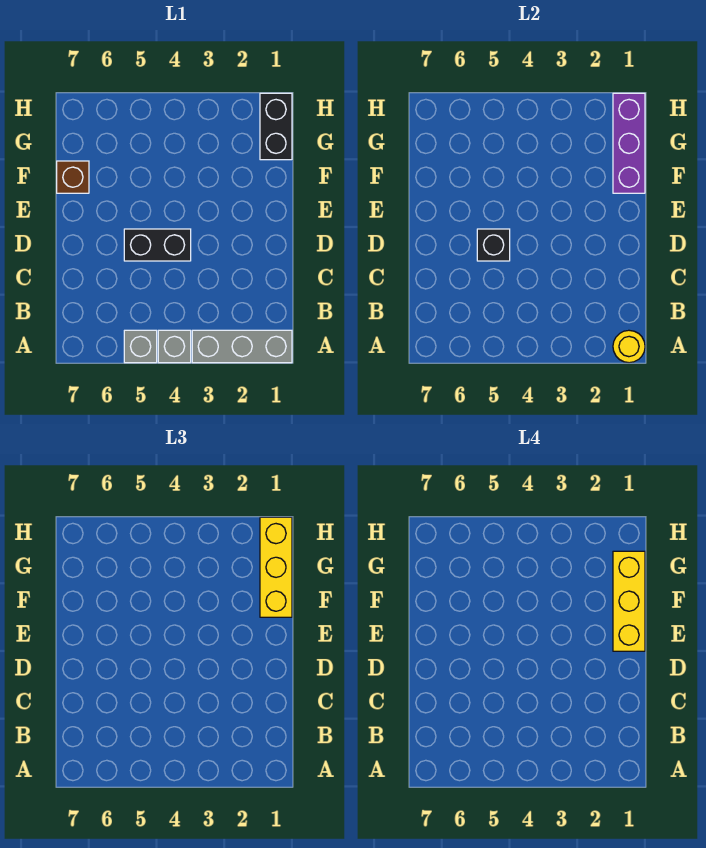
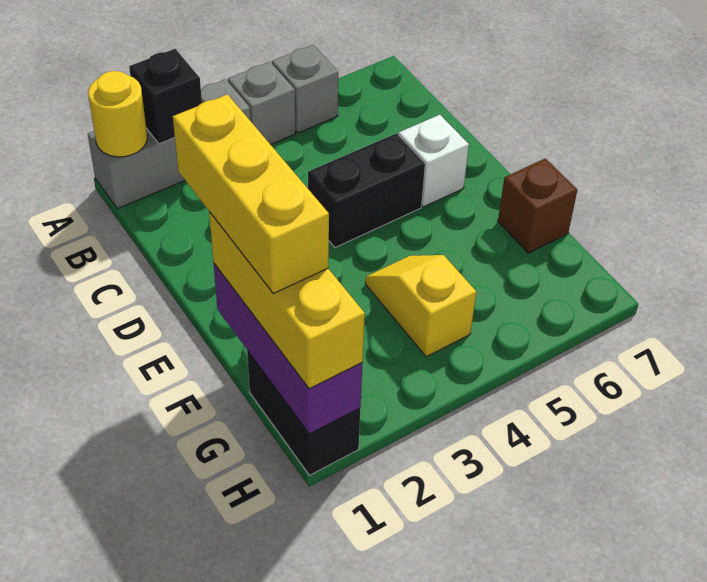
black 1x1 brick [477,229,510,261] -> black 1x1 brick moved to [129,49,202,144]
none -> white 1x1 brick [398,115,469,207]
none -> yellow 1x2 slope [365,255,476,357]

